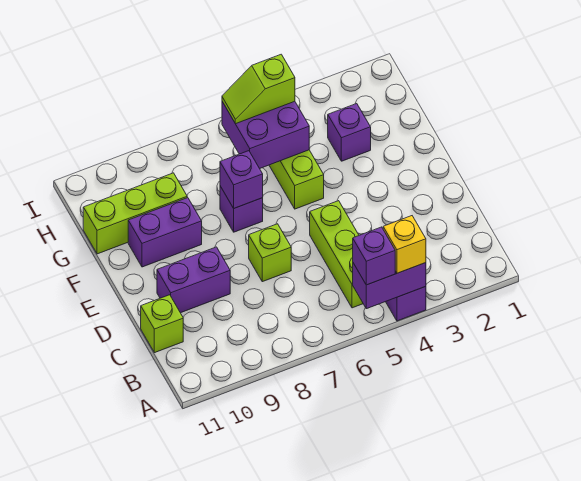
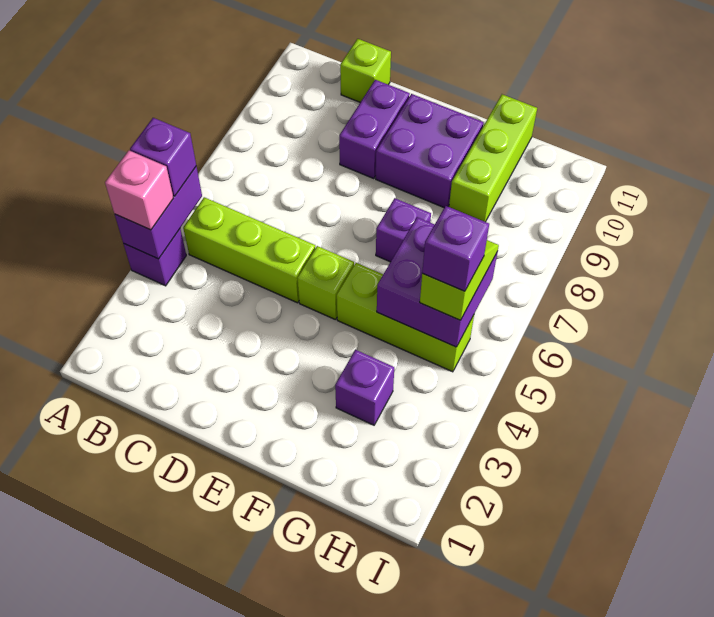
yellow 1x1 brick [383,216,426,273] -> pink 1x1 brick [105,151,173,230]
lime 1x1 brick [249,224,291,282] -> lime 1x1 brick moved to [297,246,354,320]
purple 1x1 brick [220,151,263,208] -> purple 1x1 brick moved to [422,206,489,291]
purple 1x2 brick [128,198,202,267] -> purple 2x2 brick [376,94,483,207]

